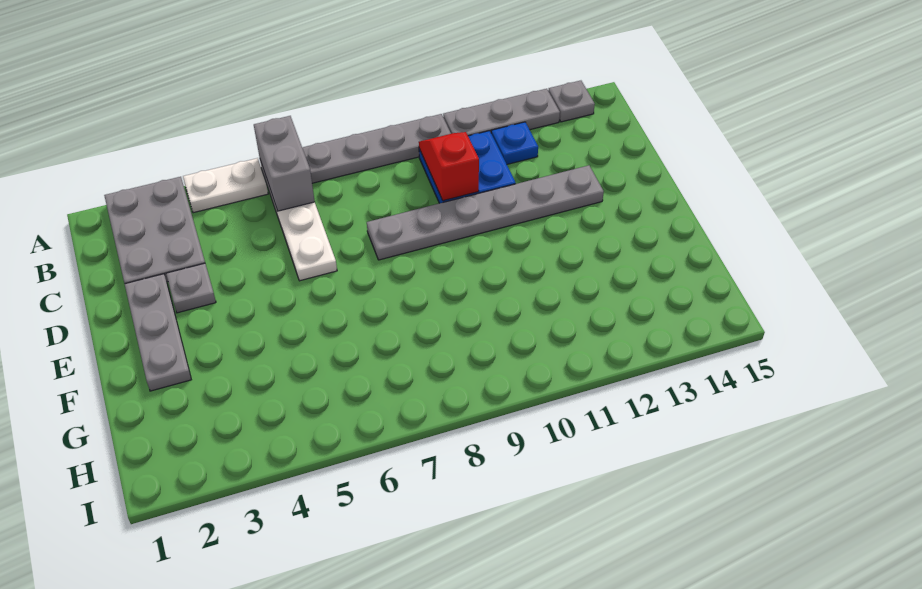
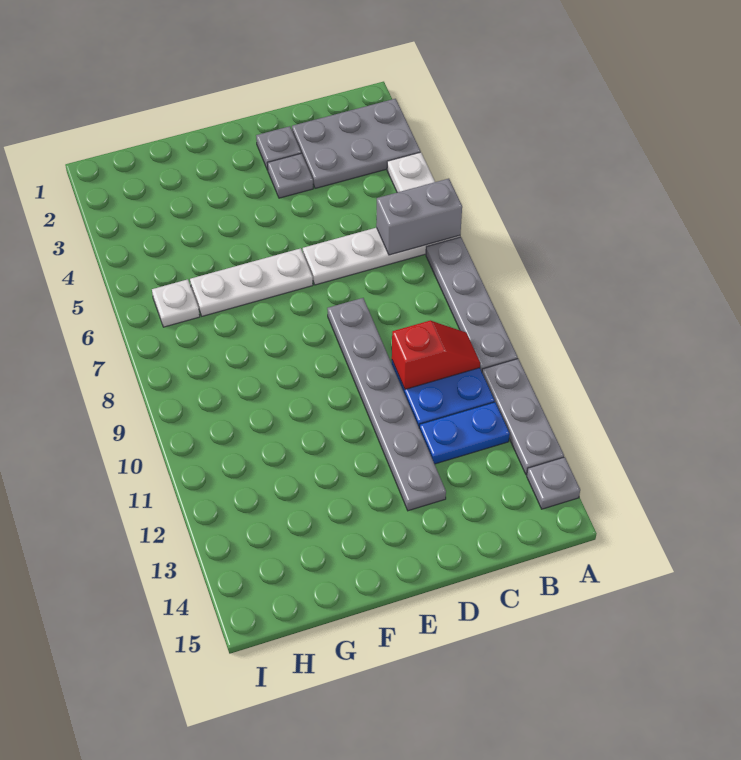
blue 1x1 plate [491,122,538,164] -> blue 1x2 plate [419,402,510,464]
grey 1x3 plate [125,274,191,391] -> grey 1x1 plate [256,126,301,170]
none -> white 1x3 plate [190,248,313,316]
none -> white 1x1 plate [152,279,200,327]

